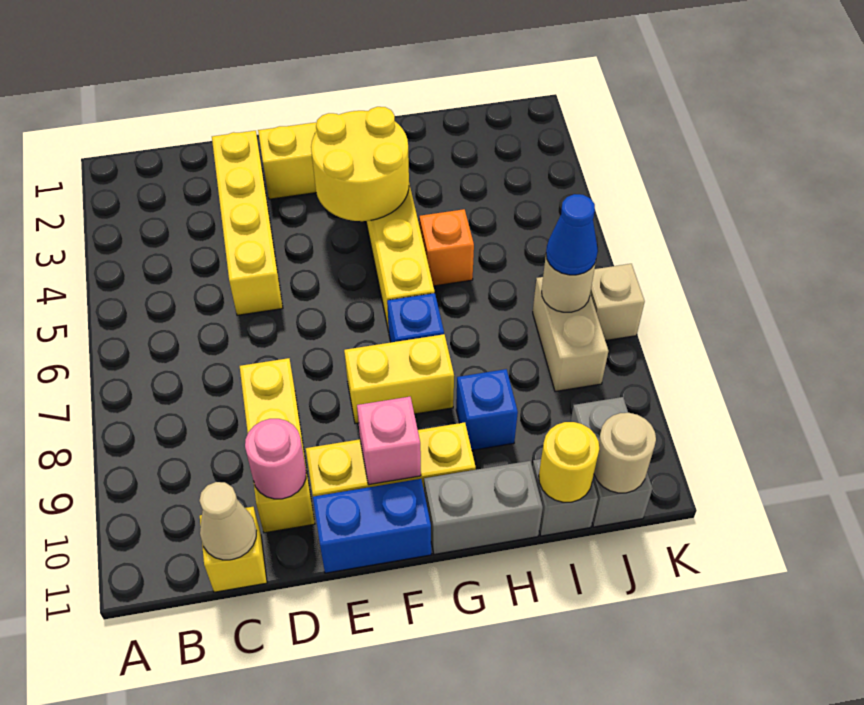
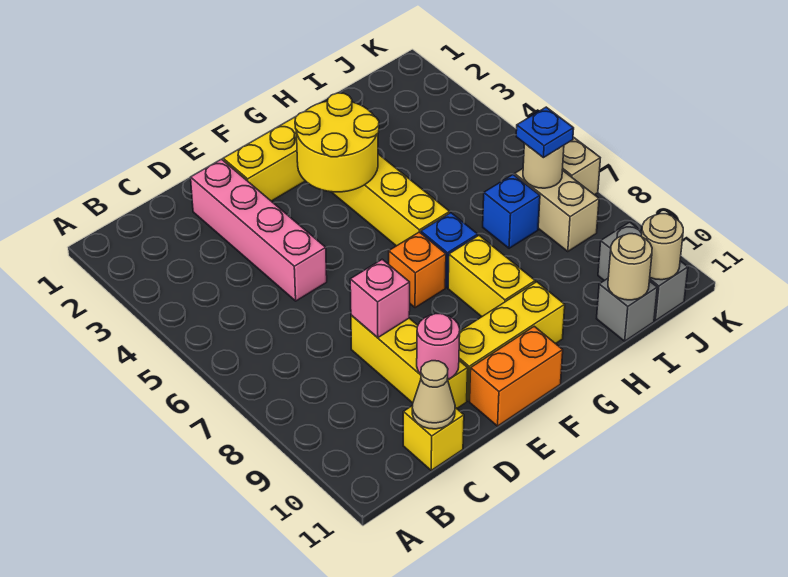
yellow 1x4 brick [212,131,283,315] -> pink 1x4 brick [191,159,327,301]
blue 1x2 brick [313,479,431,573] -> orange 1x2 brick [470,326,563,426]
yellow 1x2 brick [344,334,454,424] -> yellow 1x2 brick turned to [448,235,535,317]
pink 1x1 brick [357,397,421,485] -> pink 1x1 brick moved to [350,259,410,338]
grey 1x2 brick [424,461,543,554] -> none
orange 1x1 brick [419,209,474,286] -> orange 1x1 brick moved to [389,232,446,308]
blue 1x1 brick [456,369,518,450] -> blue 1x1 brick moved to [483,175,540,248]
yellow 1x1 round brick [539,422,599,502] -> tan 1x1 round brick [608,234,652,300]
blue 1x1 cone [546,194,598,275] -> blue 1x1 plate [516,107,574,158]

